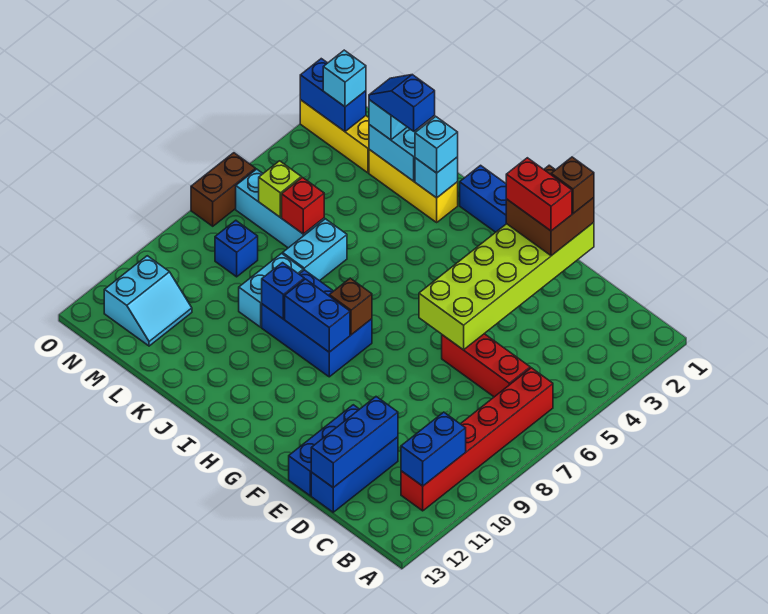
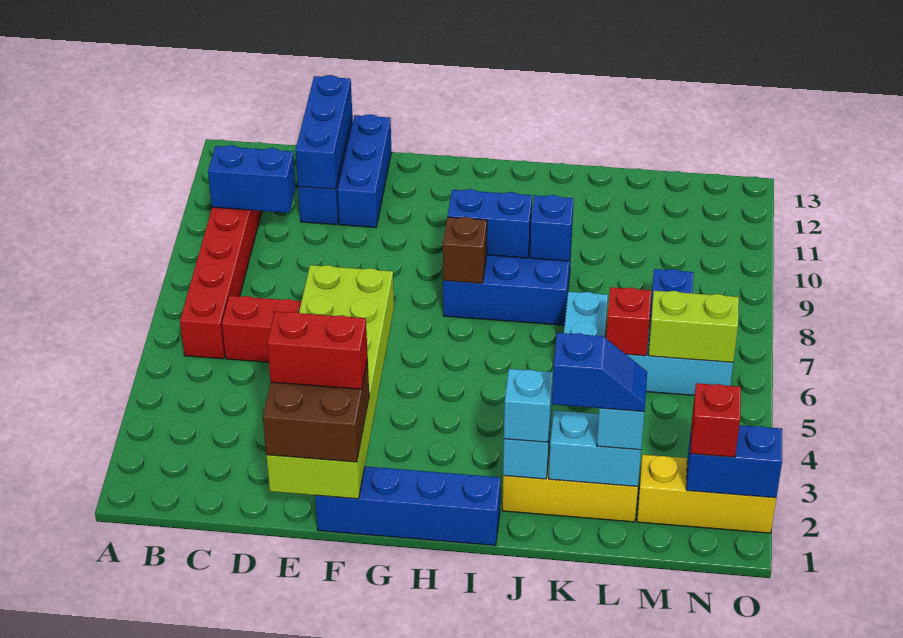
blue 1x2 brick [401,412,466,486] -> blue 1x2 brick turned to [208,145,296,213]
brown 1x1 brick [551,157,594,213] -> none
cyan 1x2 brick [239,254,303,327] -> none
lime 1x1 brick [259,161,301,218] -> lime 1x2 brick [648,291,739,362]
cyan 2x2 slope [104,256,192,346] -> none
cyan 1x1 brick [323,50,366,107] -> red 1x1 brick [690,383,741,457]
brown 1x2 brick [191,153,256,226] -> none

